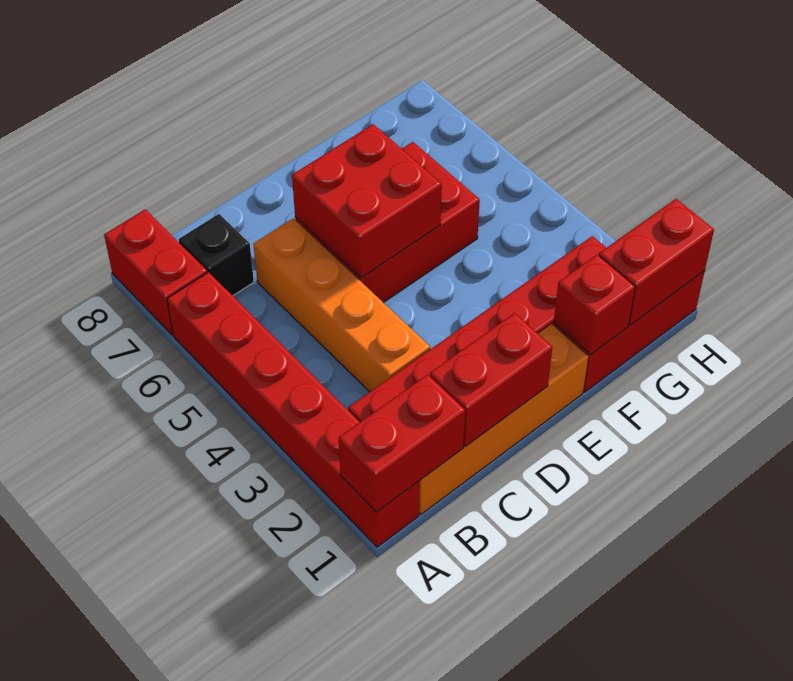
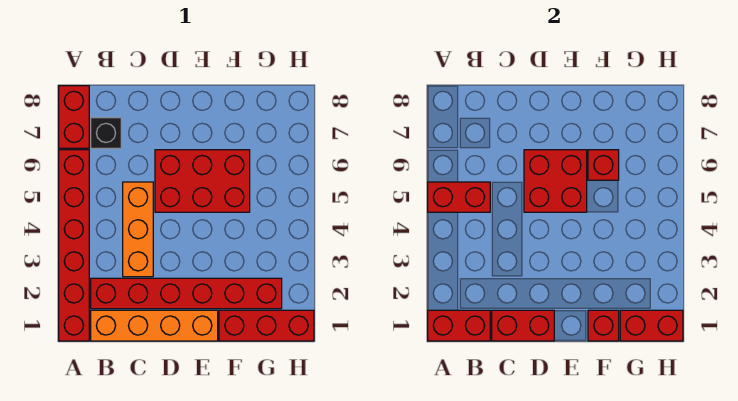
none -> red 1x2 brick [428,182,490,212]
orange 1x4 brick [253,218,430,392] -> orange 1x3 brick [123,182,153,277]
none -> red 1x1 brick [588,150,619,180]

